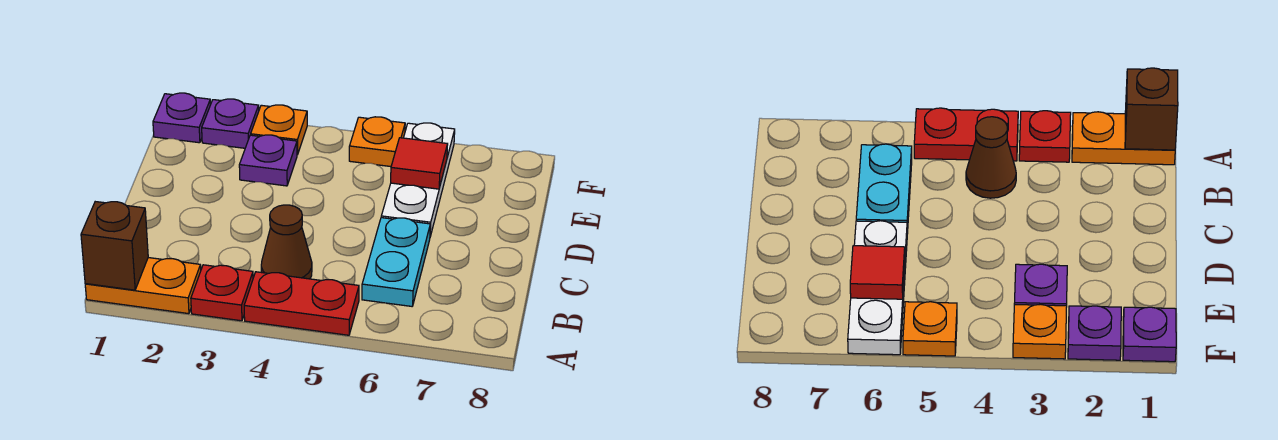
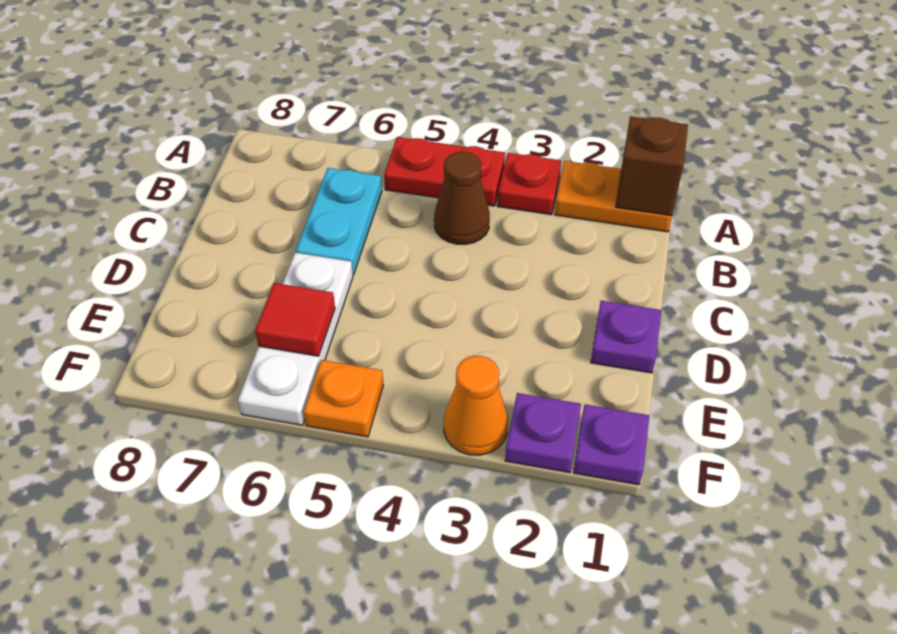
purple 1x1 plate [239,135,297,186] -> purple 1x1 plate moved to [591,301,661,373]
orange 1x1 plate [251,105,307,155] -> orange 1x1 cone [444,356,508,455]

